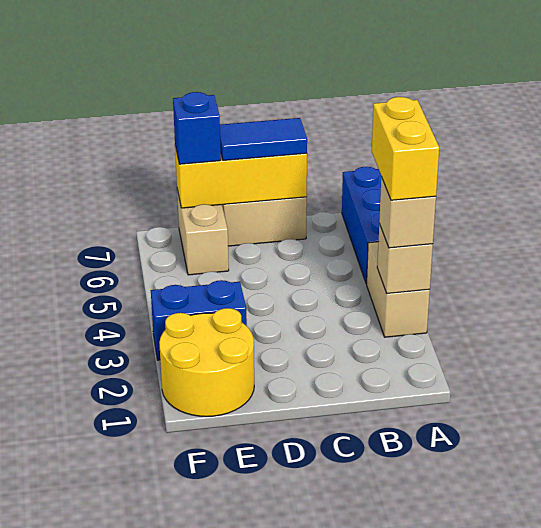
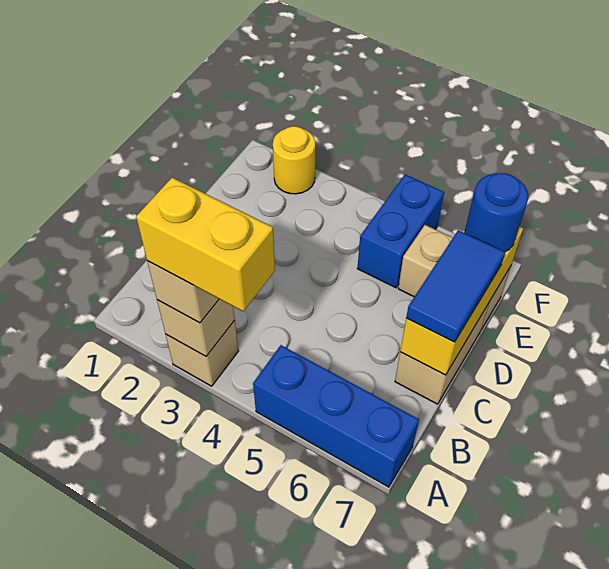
tan 1x2 brick [367,242,430,337] -> tan 1x1 brick [166,320,239,386]
yellow 2x2 round brick [159,308,254,417] -> yellow 1x1 round brick [273,126,316,194]
blue 1x2 brick [151,280,247,360] -> blue 1x2 brick moved to [357,175,444,288]
blue 1x1 brick [173,92,221,164] -> blue 1x1 round brick [465,173,529,252]

